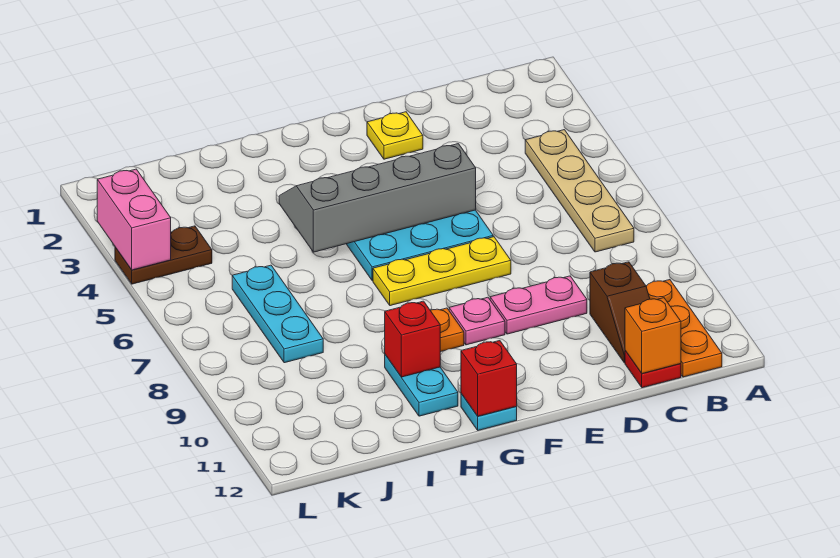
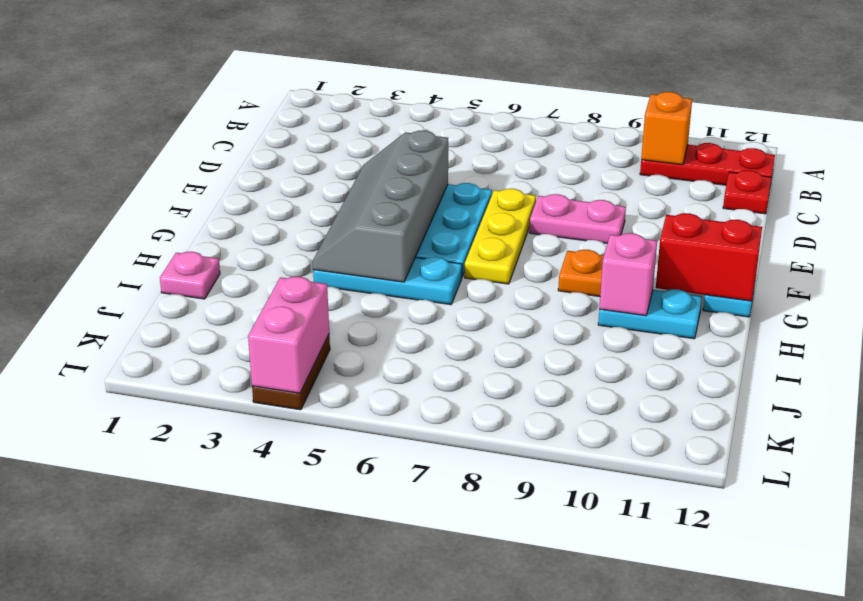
tan 1x4 plate [525,130,634,252] -> none
orange 1x3 plate [646,280,722,377] -> red 1x3 plate [640,143,775,185]
brown 1x2 slope [590,262,650,363] -> none
orange 1x1 brick [625,298,681,373] -> orange 1x1 brick moved to [641,92,692,165]
pink 1x2 plate [490,276,587,334] -> pink 1x2 plate turned to [530,194,626,244]
yellow 1x1 plate [367,112,423,159] -> none
pink 1x1 plate [449,297,505,345] -> pink 1x1 plate moved to [160,252,220,299]
red 1x1 brick [461,341,517,416] -> red 1x2 brick [656,213,762,301]
red 1x1 brick [385,301,440,377] -> pink 1x1 brick [599,233,657,316]
cyan 1x3 plate [232,265,323,363] -> cyan 1x3 plate moved to [313,257,462,305]
pink 1x2 brick [97,169,171,270] -> pink 1x2 brick turned to [248,277,329,393]

